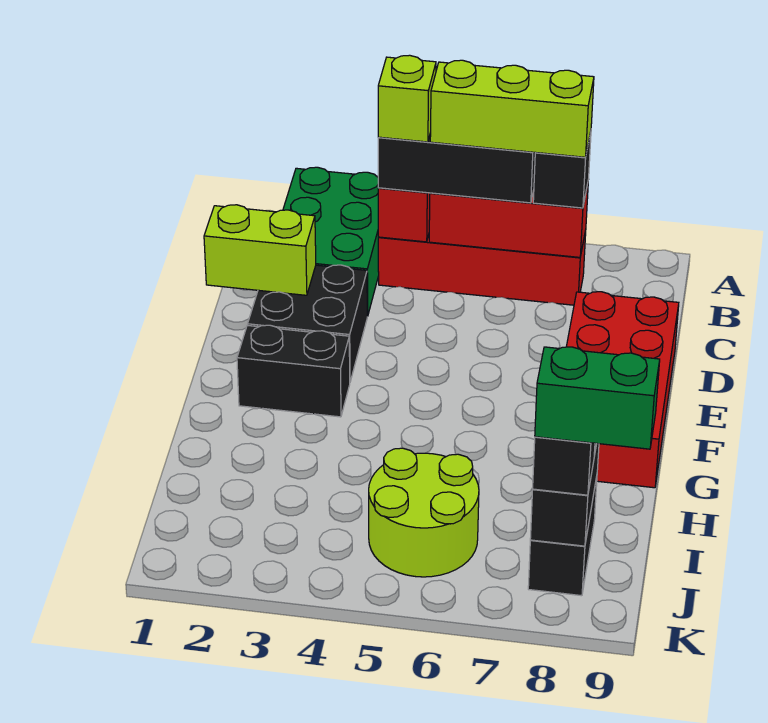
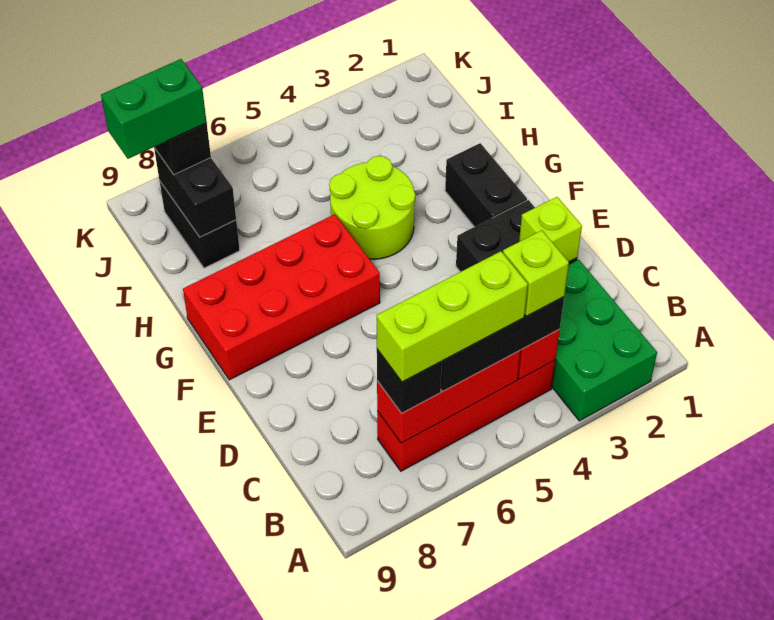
lime 1x2 brick [204,205,316,295] -> lime 1x1 brick [519,197,582,262]
red 2x4 brick [566,292,679,488] -> red 2x4 brick turned to [183,214,380,380]
black 1x2 brick [237,325,350,417] -> black 1x2 brick turned to [445,143,527,227]
lime 2x2 round brick [369,448,479,577] -> lime 2x2 round brick moved to [329,156,415,259]

